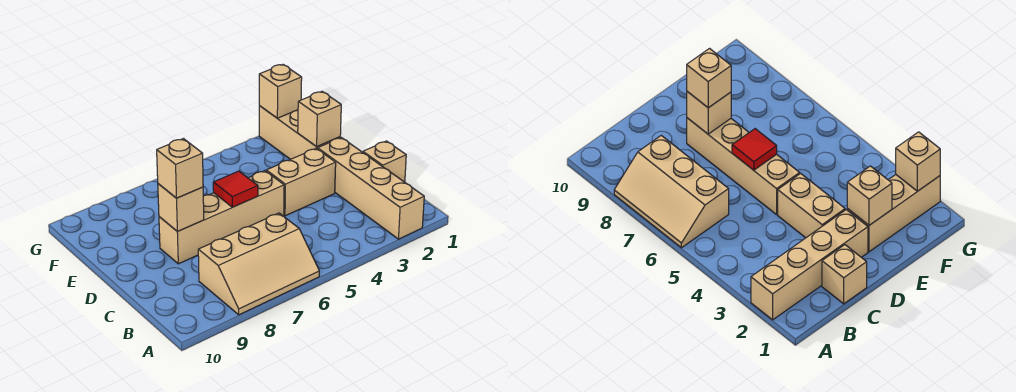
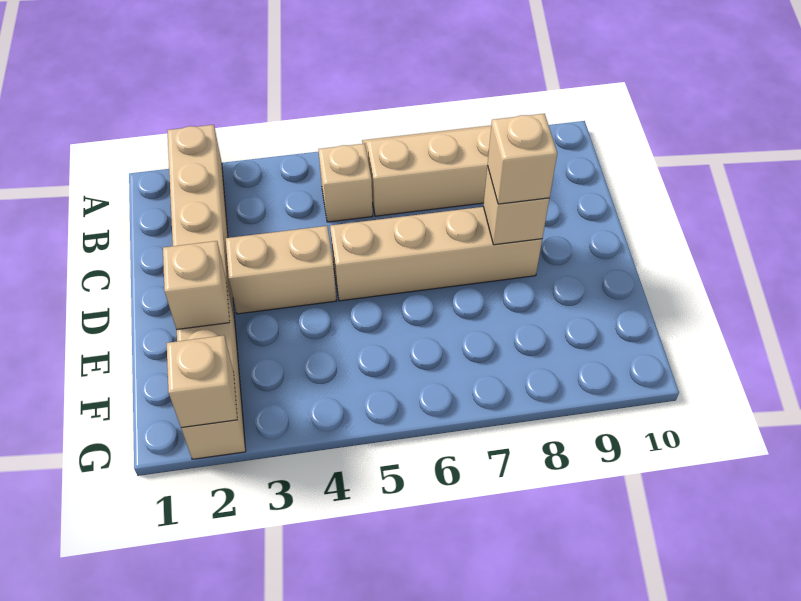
tan 1x1 brick [363,141,406,182] -> tan 1x1 brick moved to [318,144,373,222]
red 1x1 tile [213,171,258,207] -> none

